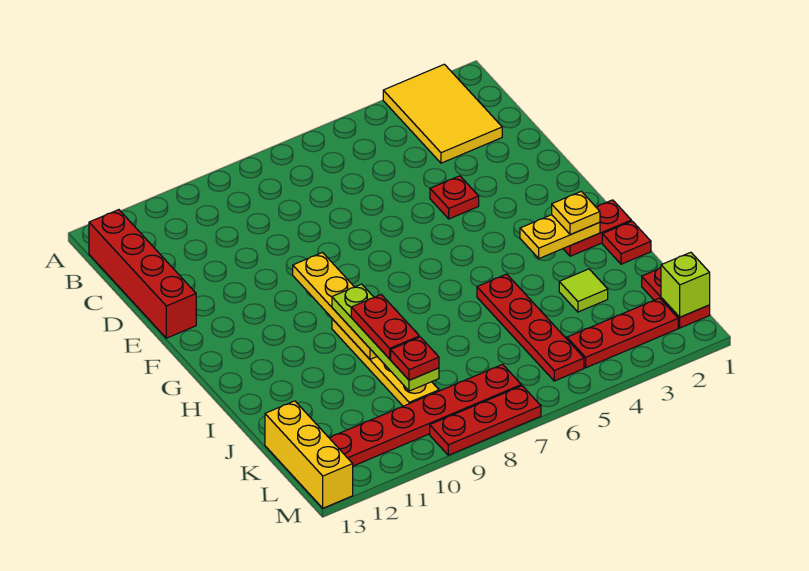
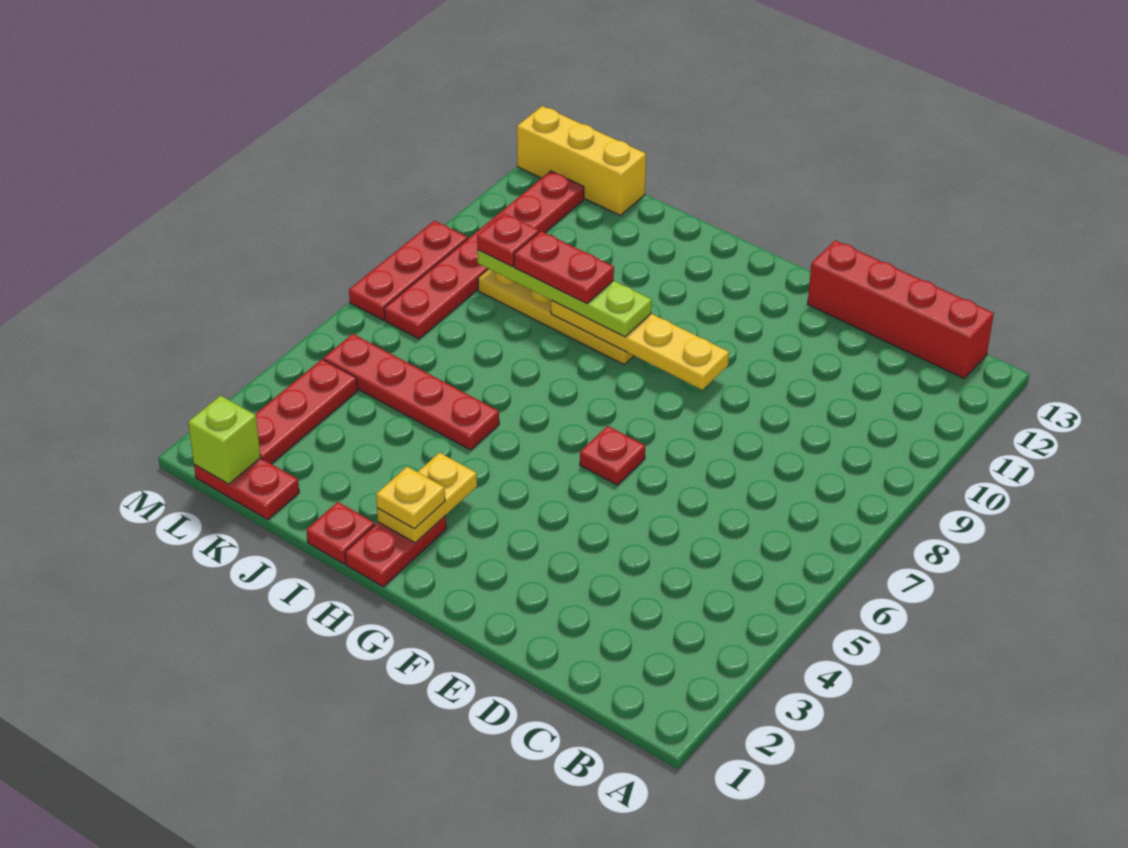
yellow 2x3 tile [383,64,502,163] -> none
red 1x1 plate [430,176,479,219] -> red 1x1 plate moved to [580,426,645,485]
lime 1x1 tile [559,269,608,312] -> none

